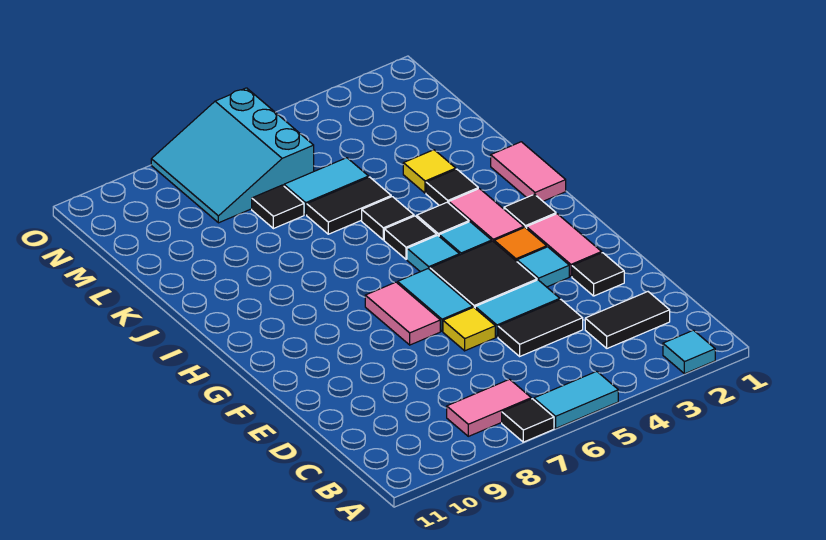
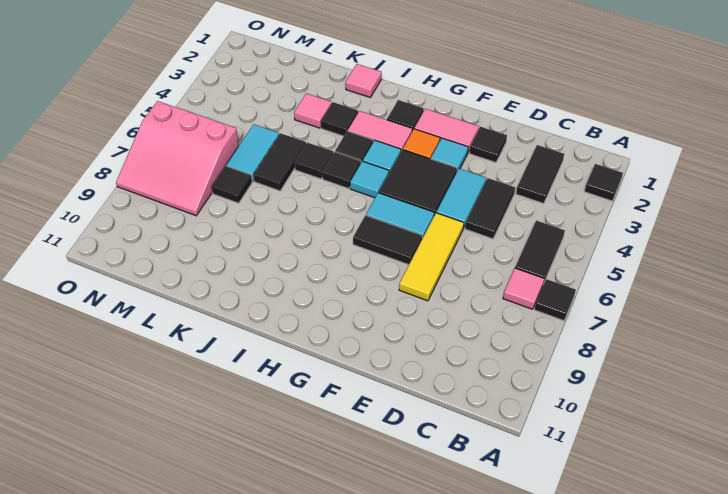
cyan 1x1 tile [663,330,715,374] -> black 1x1 tile [584,164,623,201]
cyan 1x2 tile [534,371,618,428] -> none
none -> black 1x2 tile [515,221,565,282]
pink 1x2 tile [447,379,531,436] -> pink 1x1 tile [503,268,544,309]
yellow 1x1 tile [443,307,495,351] -> yellow 1x3 tile [399,213,464,301]
pink 1x2 tile [365,282,440,345] -> black 1x2 tile [353,215,422,265]
pink 1x2 tile [491,142,566,201] -> pink 1x1 tile [345,64,382,97]
yellow 1x1 tile [403,150,456,193] -> pink 1x1 tile [294,93,331,128]
cyan 3x3 slope [151,88,314,223] -> pink 3x3 slope [116,101,239,216]

